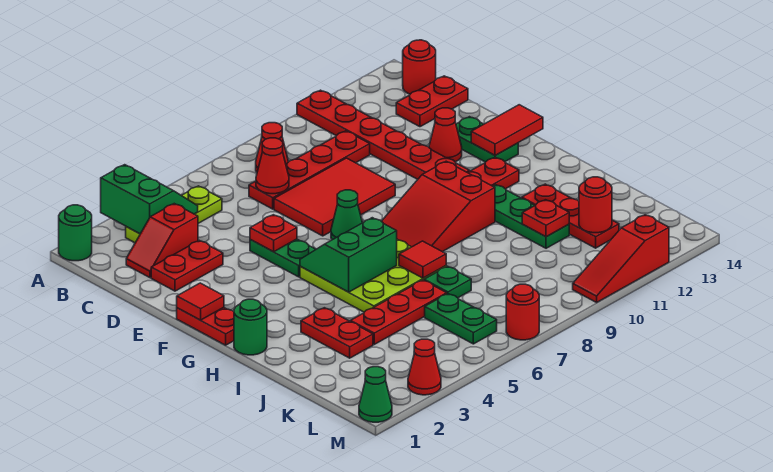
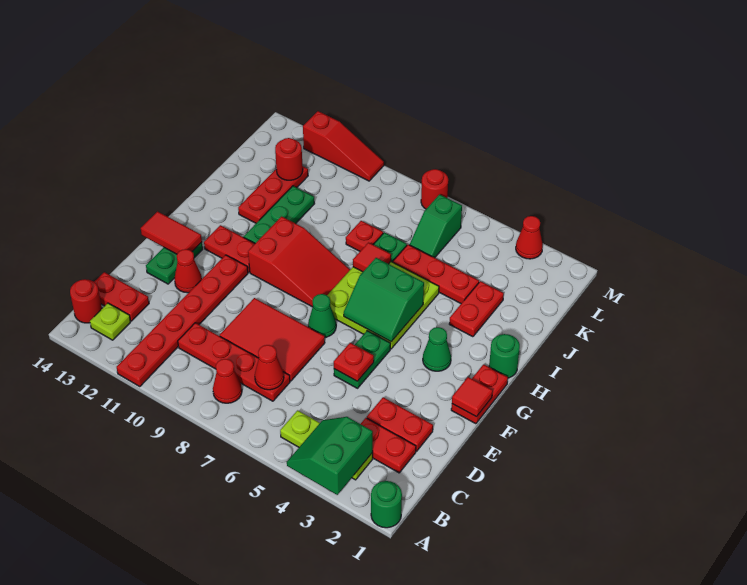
none -> lime 1x1 plate [90,303,131,340]
red 1x2 slope [126,204,198,278] -> red 1x2 plate [361,418,416,473]
red 1x1 plate [522,200,569,237] -> red 1x1 plate moved to [346,221,383,251]
green 1x2 plate [425,294,497,344] -> green 1x2 slope [410,194,462,258]
green 1x1 cone [359,367,392,422] -> green 1x1 cone moved to [423,327,451,371]

